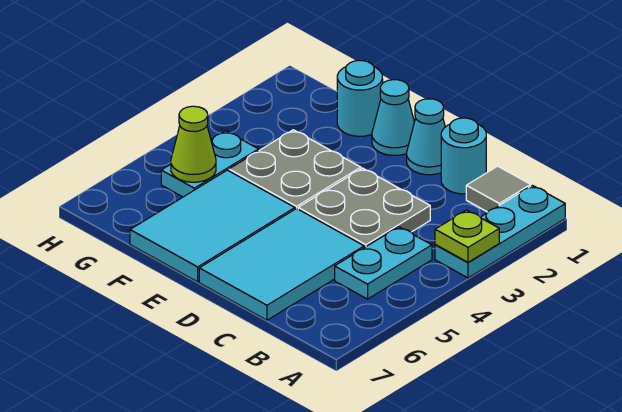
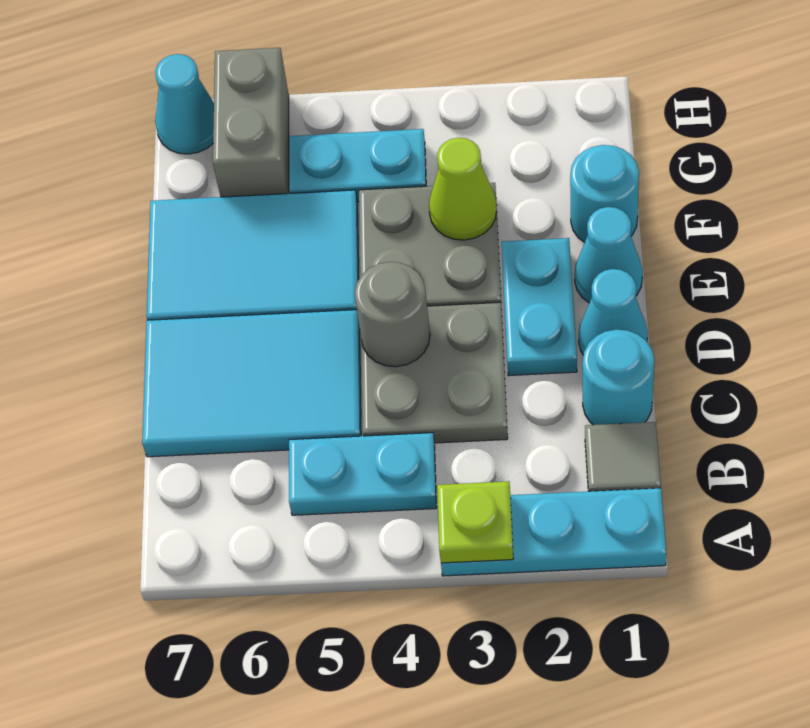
none -> cyan 1x2 plate [502,238,577,376]
none -> grey 1x1 round brick [355,262,430,367]
lime 1x1 cone [171,106,216,182] -> lime 1x1 cone moved to [429,138,497,240]
none -> grey 1x2 brick [213,48,289,197]
none -> cyan 1x1 cone [155,54,214,154]

